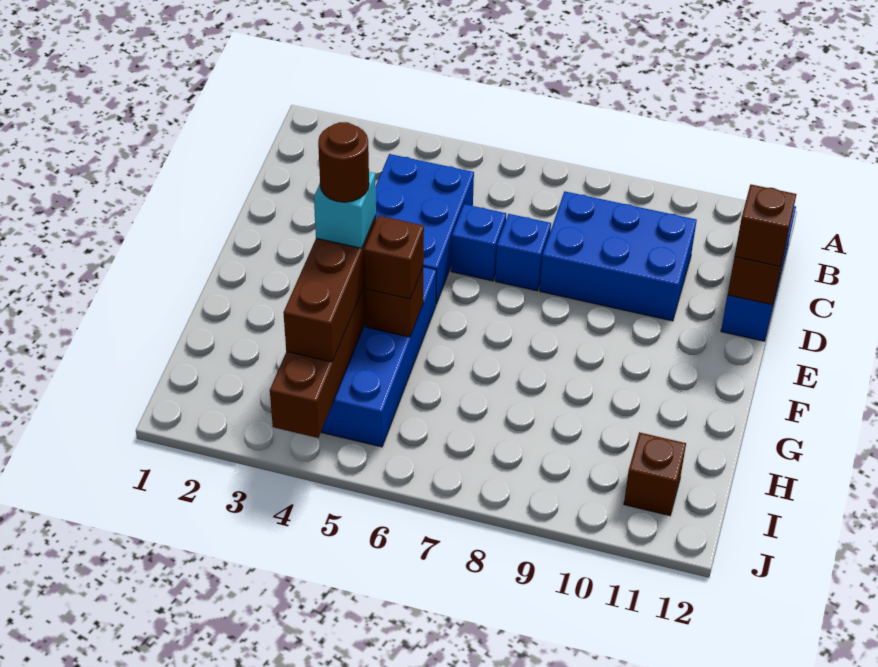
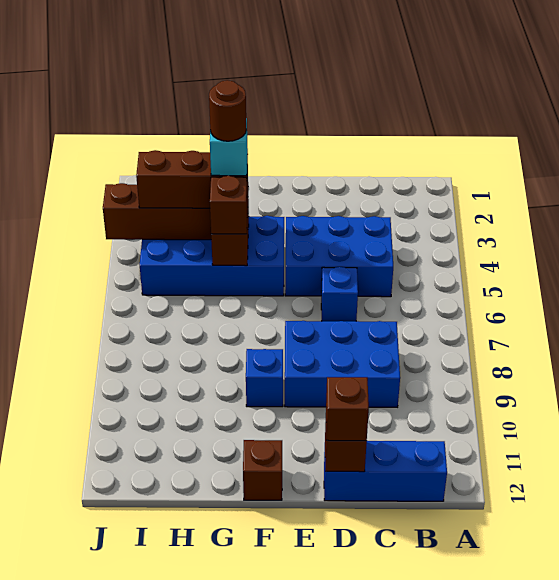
blue 2x3 brick [540,191,697,321] -> blue 2x3 brick turned to [285,321,400,407]
blue 1x1 brick [495,214,551,291] -> blue 1x1 brick moved to [246,349,283,407]
brown 1x1 brick [624,432,686,516] -> brown 1x1 brick moved to [243,440,282,500]

